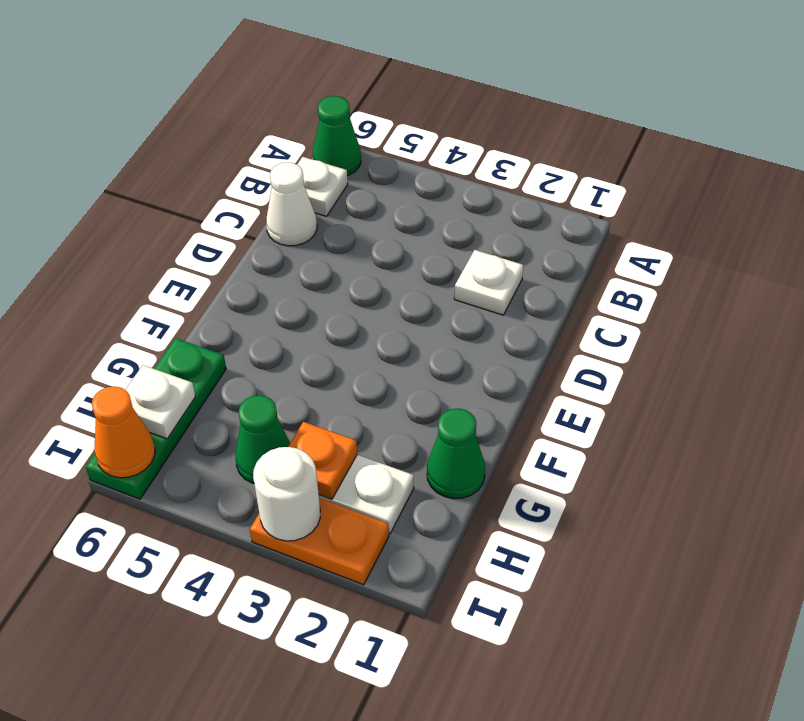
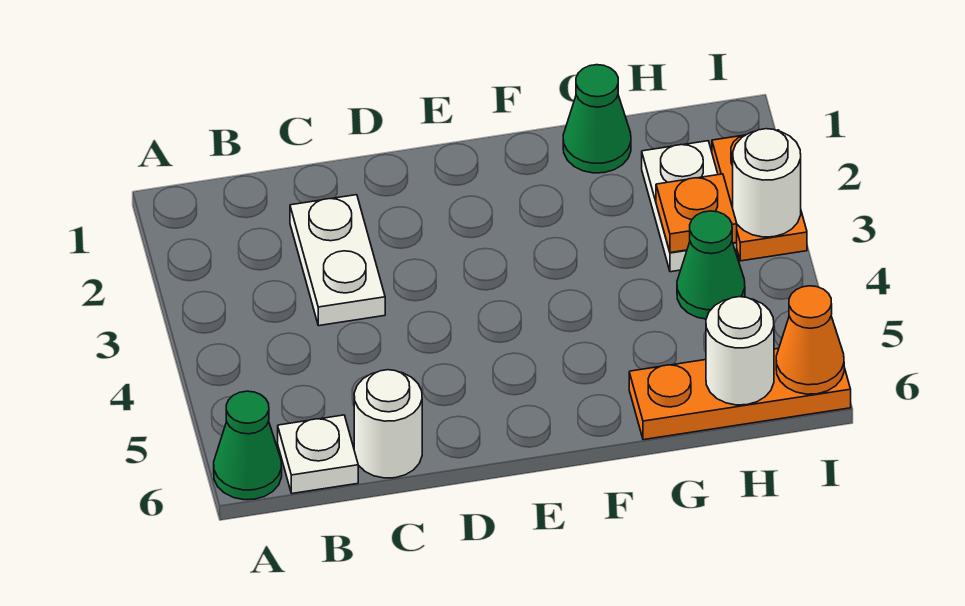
white 1x1 plate [454,250,523,315] -> white 1x2 plate [290,195,385,326]
white 1x1 cone [266,162,317,246] -> white 1x1 round brick [354,370,422,478]
green 1x3 plate [86,338,226,499] -> orange 1x3 plate [629,348,851,440]
white 1x1 plate [125,365,195,439] -> white 1x1 round brick [706,297,774,405]

